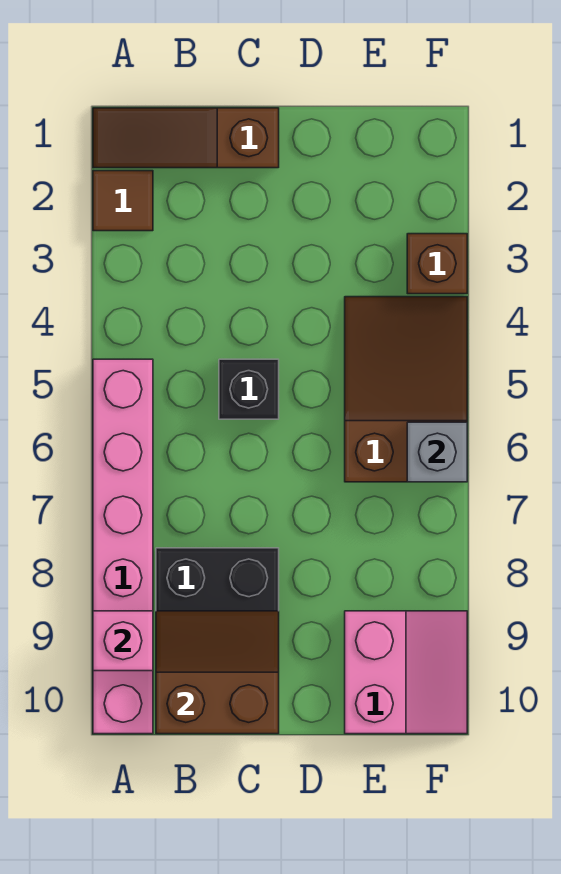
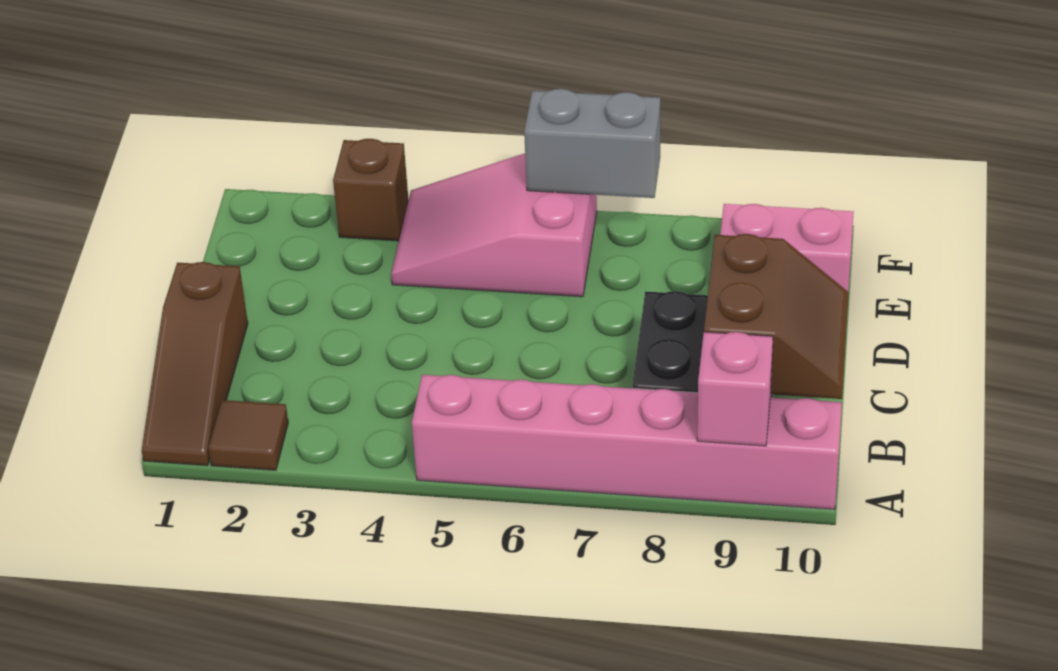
brown 2x2 slope [156,611,279,734] -> brown 2x2 slope turned to [704,234,849,399]
black 1x1 brick [219,359,279,419] -> none
brown 2x3 slope [345,297,467,482] -> pink 2x3 slope [391,153,597,297]
grey 1x1 brick [407,422,467,482] -> grey 1x2 brick [524,89,660,198]

